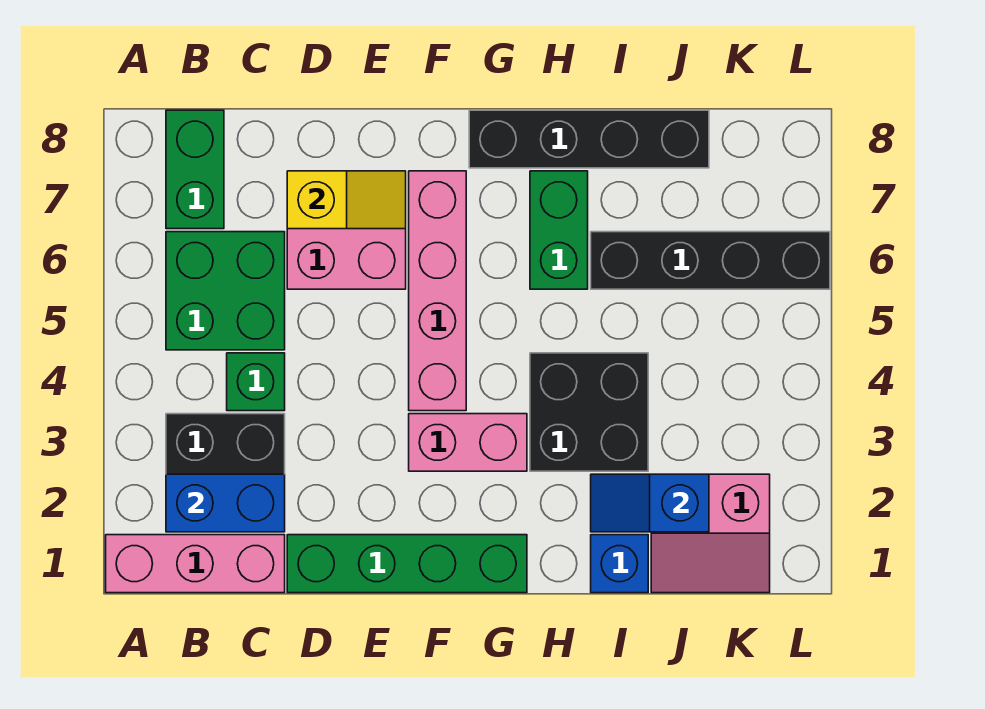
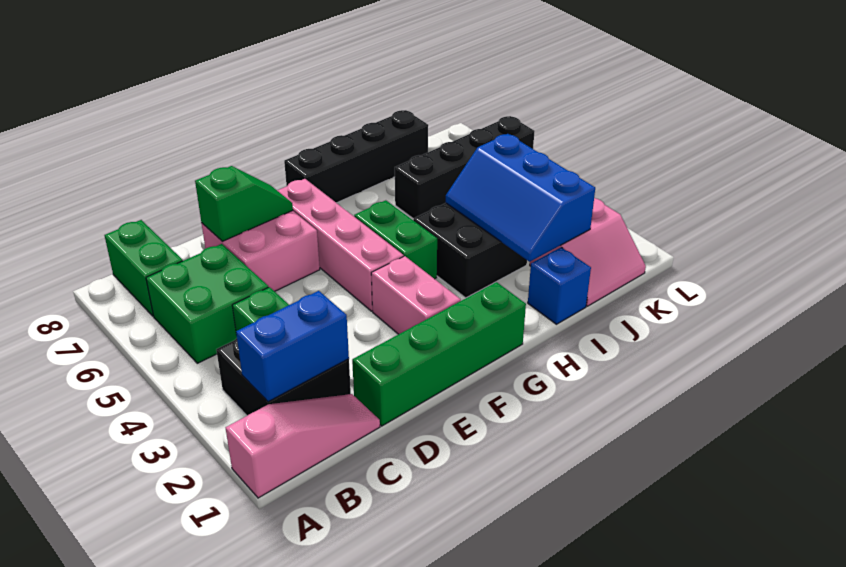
pink 1x3 brick [106,535,285,593] -> pink 1x3 slope [225,394,380,498]
yellow 1x2 slope [287,171,406,229] -> green 1x2 slope [195,166,293,241]
pink 1x2 brick [409,414,527,471] -> pink 1x2 brick turned to [371,256,461,334]
green 1x2 brick [530,171,588,289] -> green 1x2 brick moved to [354,200,437,279]
blue 1x2 slope [591,474,709,532] -> blue 2x3 slope [446,134,595,262]

